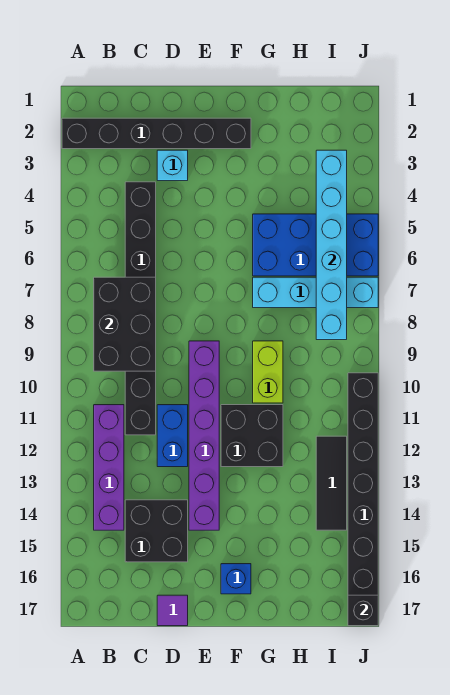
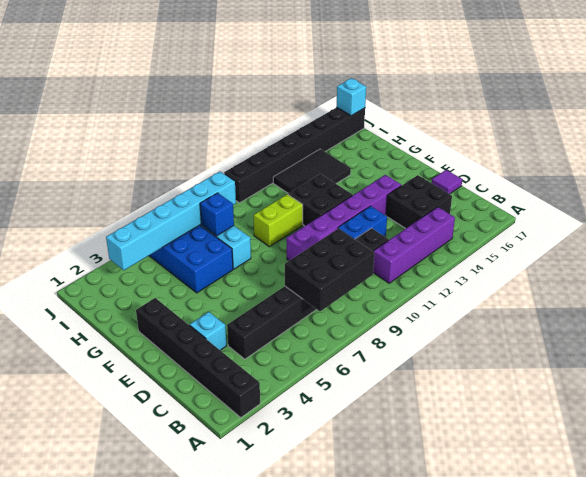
blue 1x1 brick [221,564,251,594] -> blue 1x1 brick moved to [200,193,234,236]
black 1x3 tile [316,436,347,530] -> black 2x3 tile [273,149,351,193]
black 1x1 brick [348,595,378,626] -> cyan 1x1 brick [337,78,366,116]

